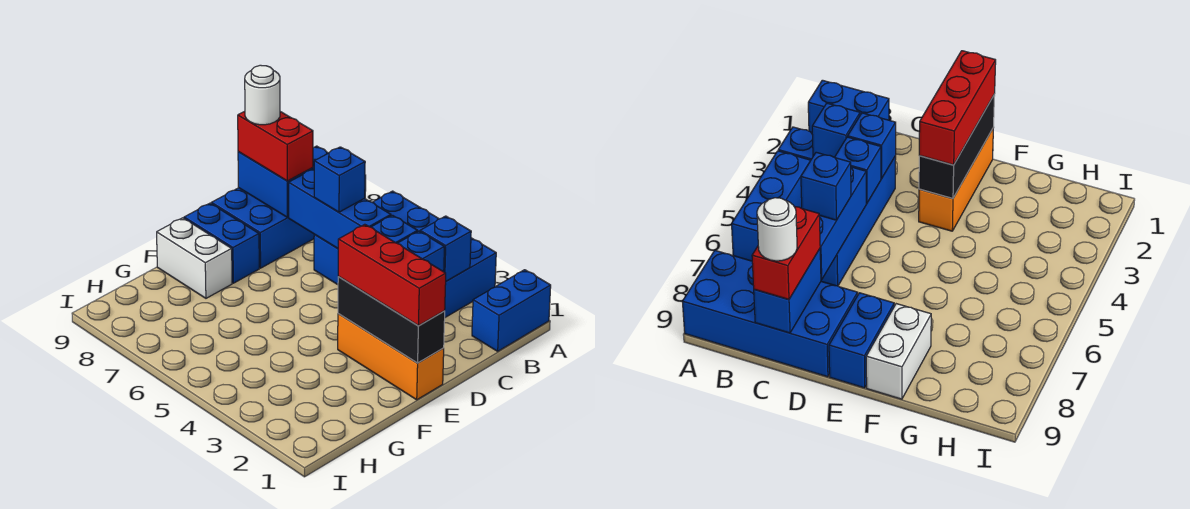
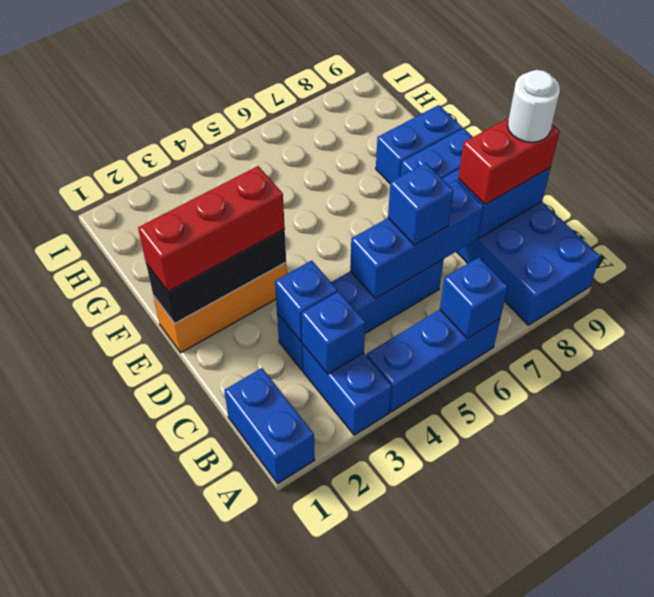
blue 1x1 brick [372,215,418,243] -> blue 1x1 brick moved to [440,257,508,338]
white 1x2 brick [157,218,232,298] -> blue 1x2 brick [376,105,462,183]

